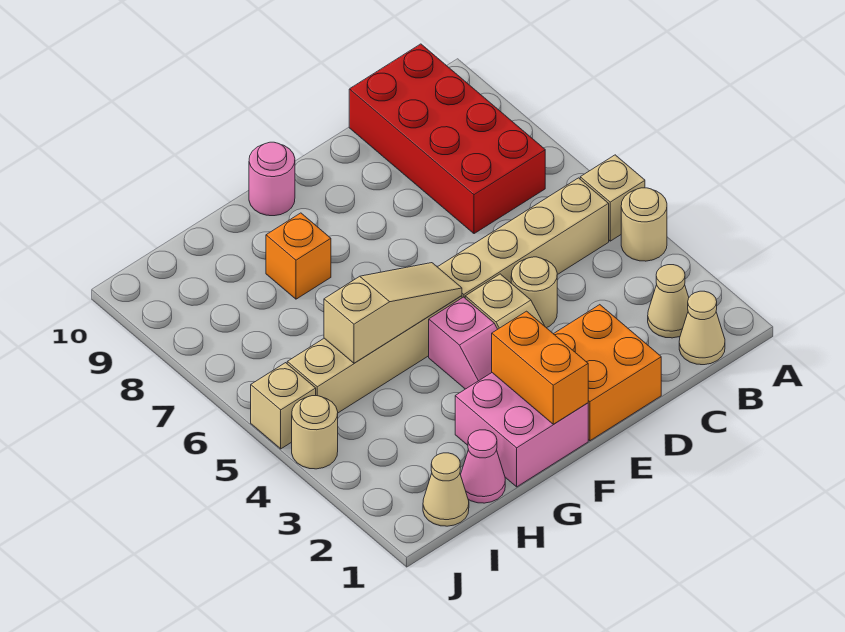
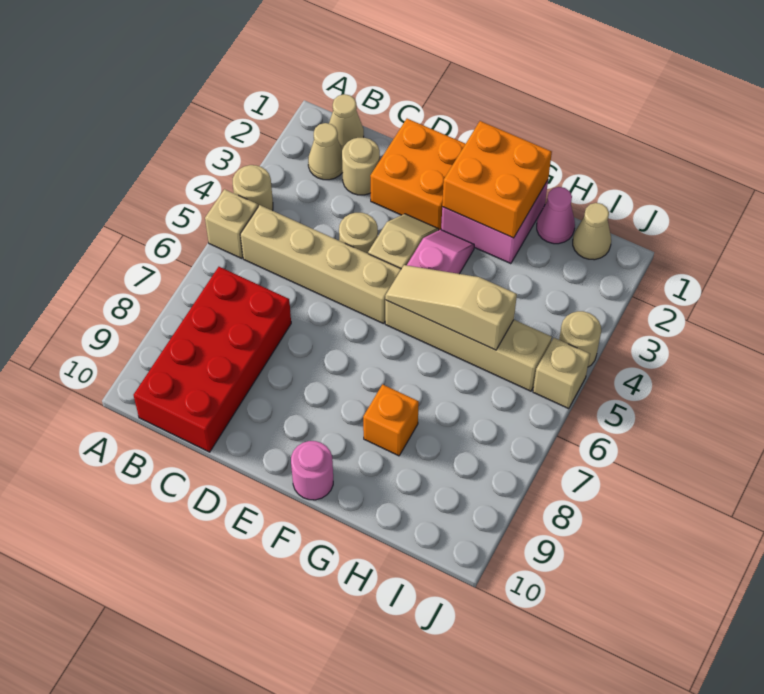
none -> tan 1x1 round brick [342,138,380,195]
orange 1x2 brick [492,311,588,424] -> orange 2x2 brick [442,121,552,238]

